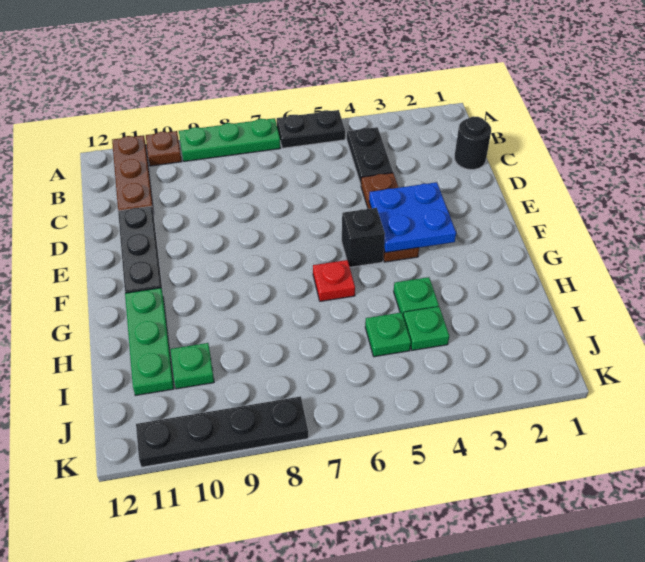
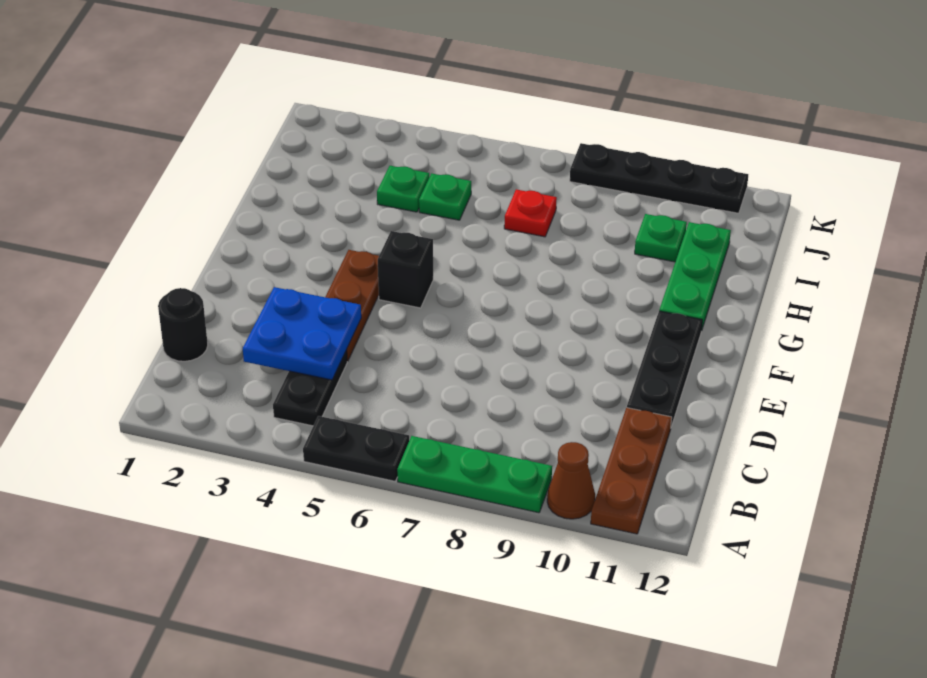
brown 1x1 plate [146,131,182,166] -> brown 1x1 cone [547,442,595,519]
blue 2x2 plate [369,182,456,253] -> blue 2x2 plate moved to [243,287,361,380]
red 1x1 plate [313,260,355,301] -> red 1x1 plate moved to [504,189,557,237]
green 1x1 plate [394,277,439,314] -> none

